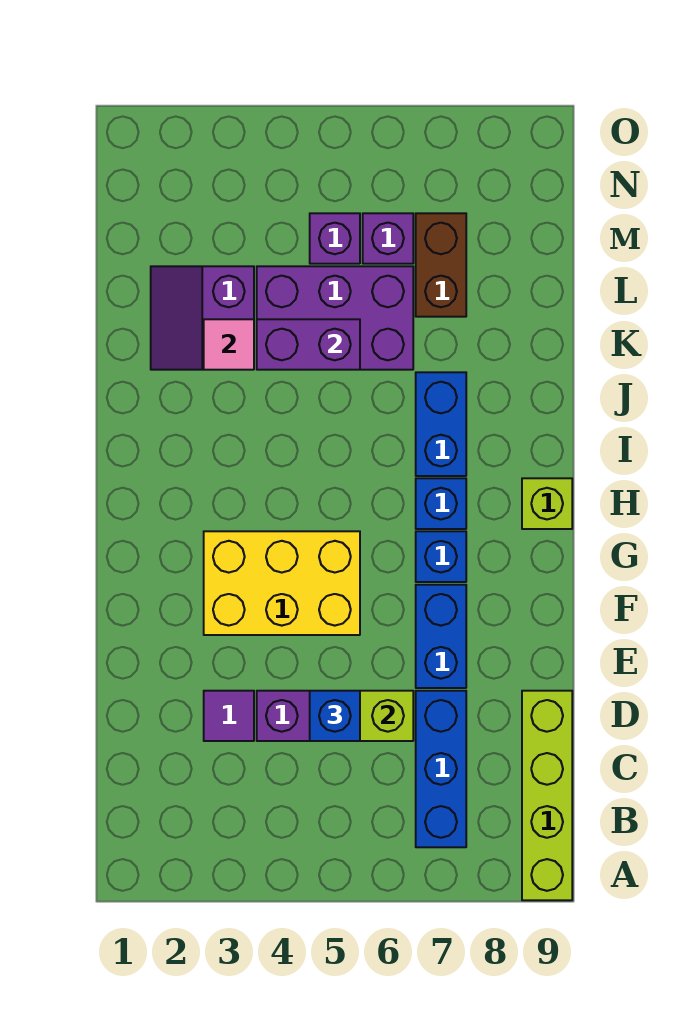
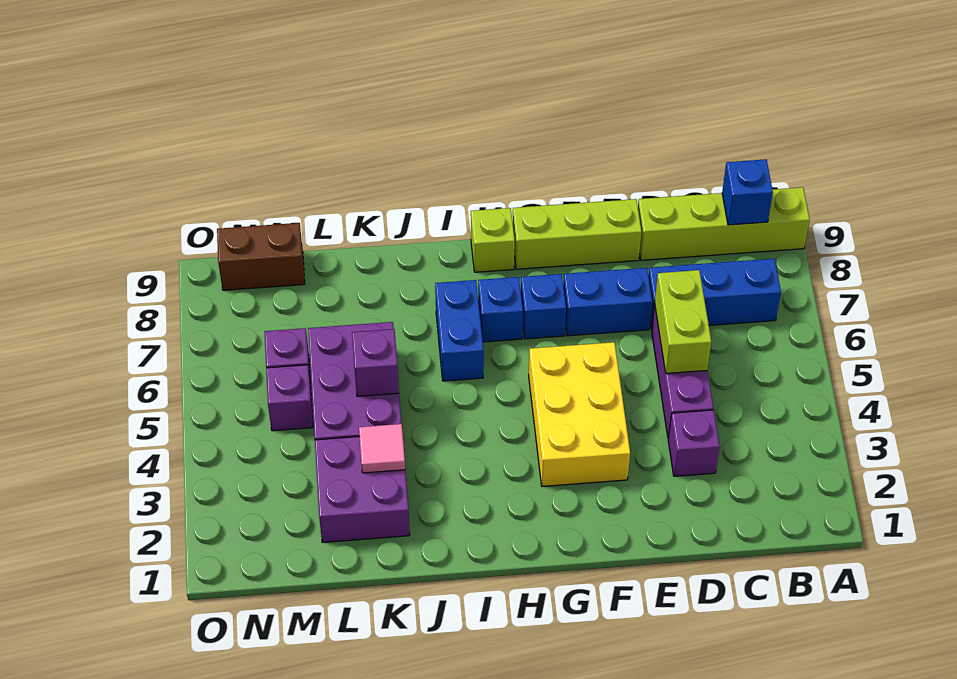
purple 1x1 tile [204,691,254,741] -> purple 1x1 brick [668,410,720,476]
blue 1x1 brick [310,691,360,741] -> blue 1x1 brick moved to [722,159,773,225]
none -> lime 1x3 brick [513,199,642,269]
blue 1x2 brick [416,372,466,476] -> blue 1x2 brick turned to [435,280,484,381]
purple 2x2 slope [151,266,254,370] -> purple 2x2 brick [315,436,410,542]
purple 1x2 brick [257,319,360,370] -> purple 1x1 brick [352,329,399,396]
brown 1x2 brick [416,213,466,317] -> brown 1x2 brick moved to [217,223,305,290]

